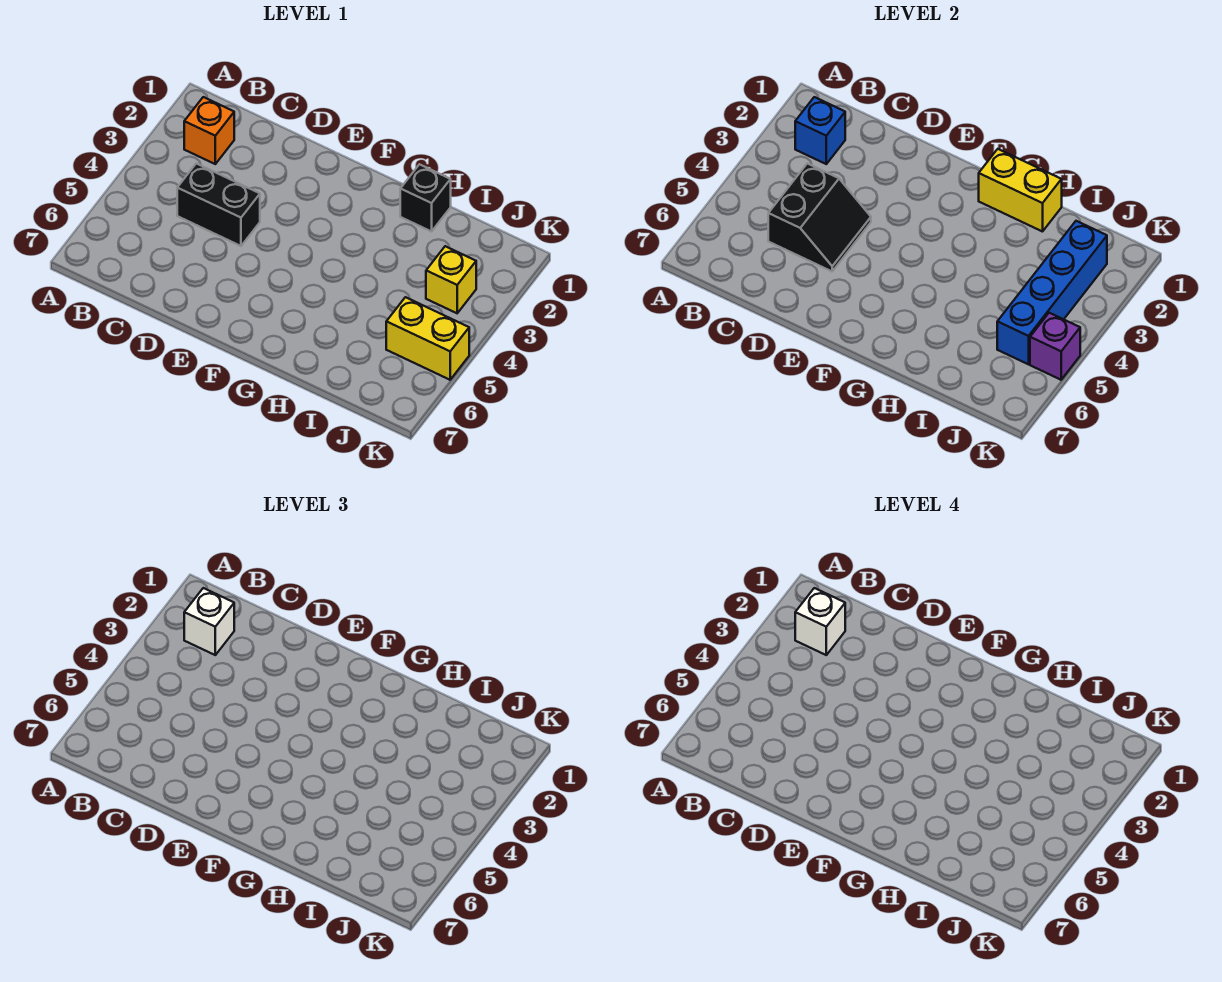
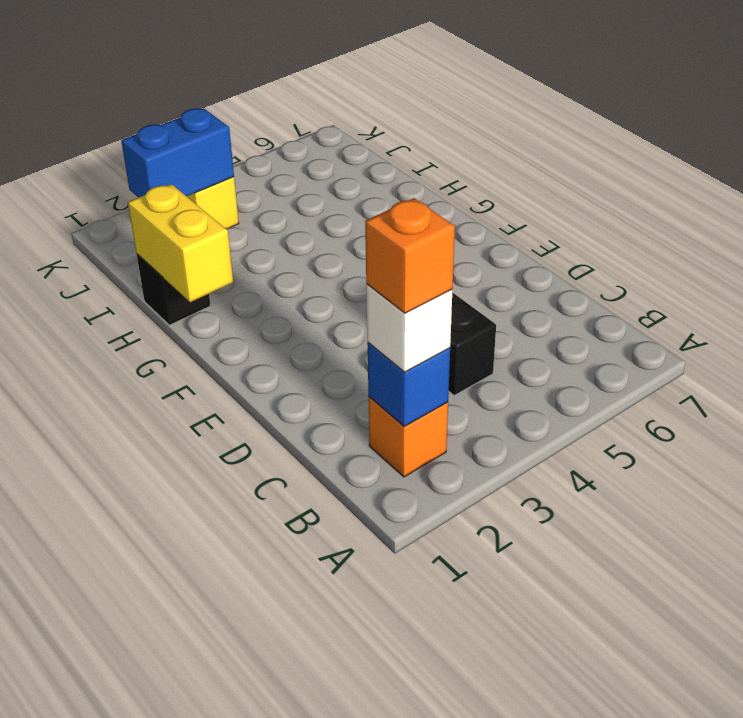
white 1x1 brick [795,588,845,655] -> orange 1x1 brick [365,198,455,313]
black 2x2 slope [768,163,871,271] -> none
blue 1x4 brick [997,221,1107,364] -> blue 1x2 brick [121,108,234,198]
yellow 1x2 brick [386,297,469,380] -> none
purple 1x1 brick [1030,313,1080,380] -> none

